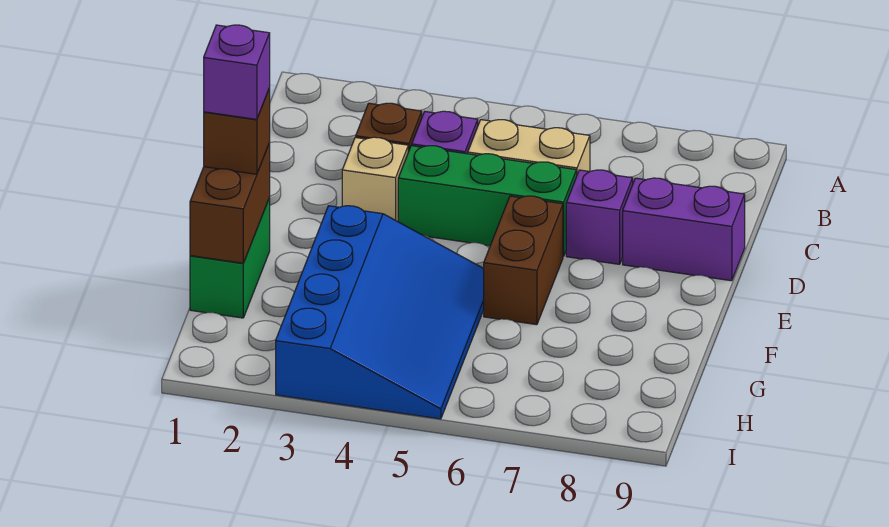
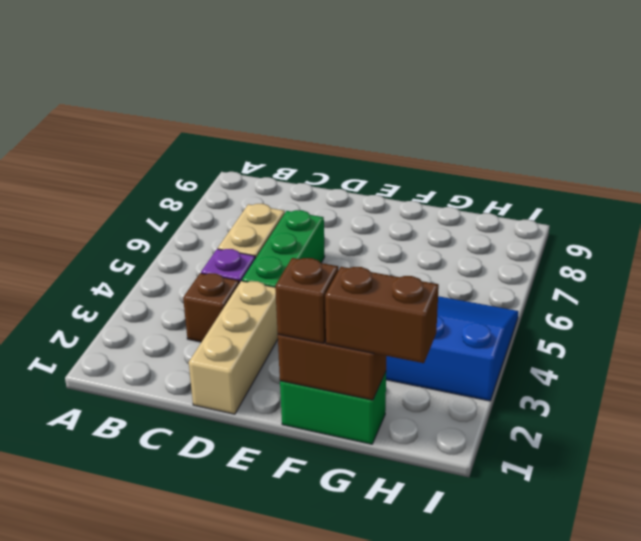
tan 1x1 brick [342,137,408,222] -> tan 1x3 brick [189,281,278,414]
purple 1x1 brick [566,170,633,264] -> none
purple 1x2 brick [623,178,745,281] -> none
brown 1x2 brick [484,196,563,325] -> brown 1x2 brick moved to [325,267,439,363]
purple 1x1 brick [204,25,270,119] -> none

